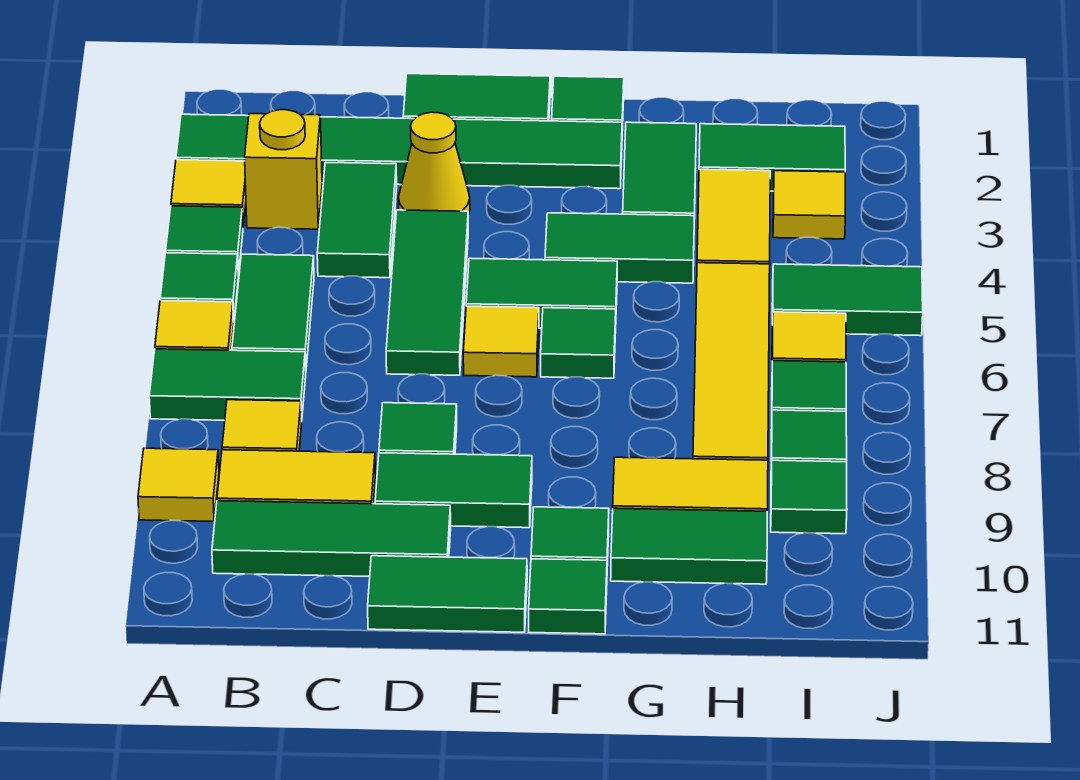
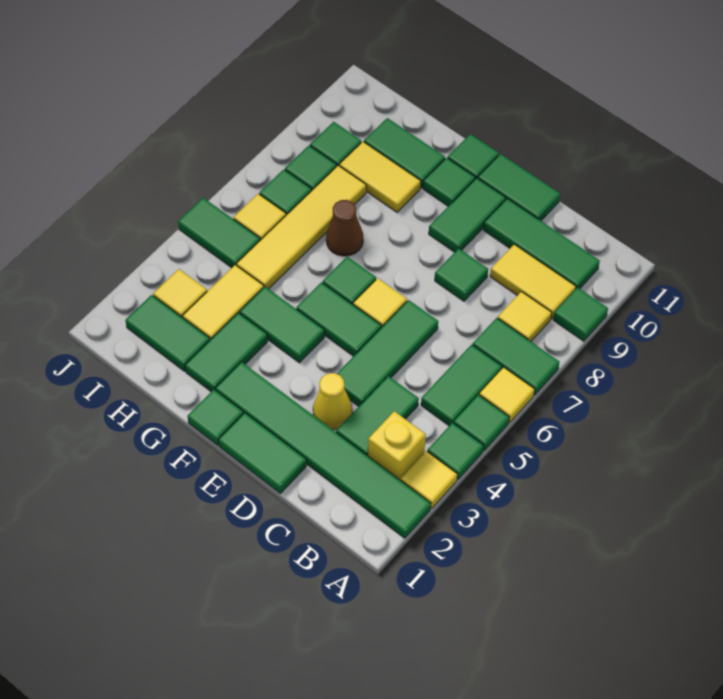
yellow 1x1 tile [138,448,219,522] -> green 1x1 tile [553,287,608,341]
green 1x2 tile [375,453,532,528] -> green 1x2 tile turned to [429,178,506,252]
none -> brown 1x1 cone [326,200,363,256]

